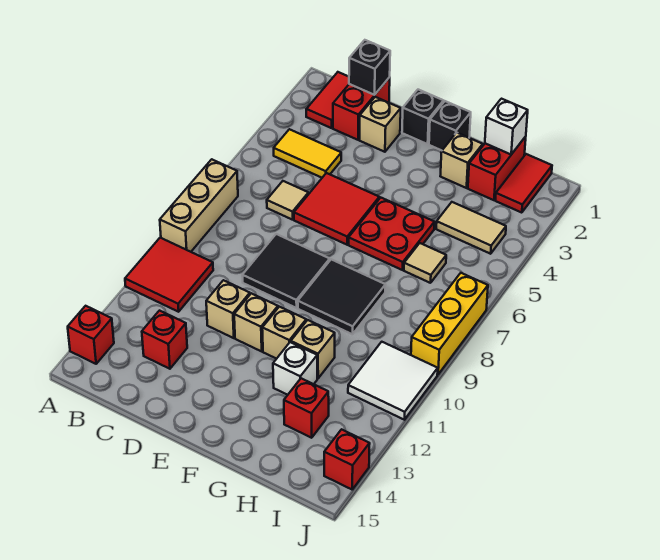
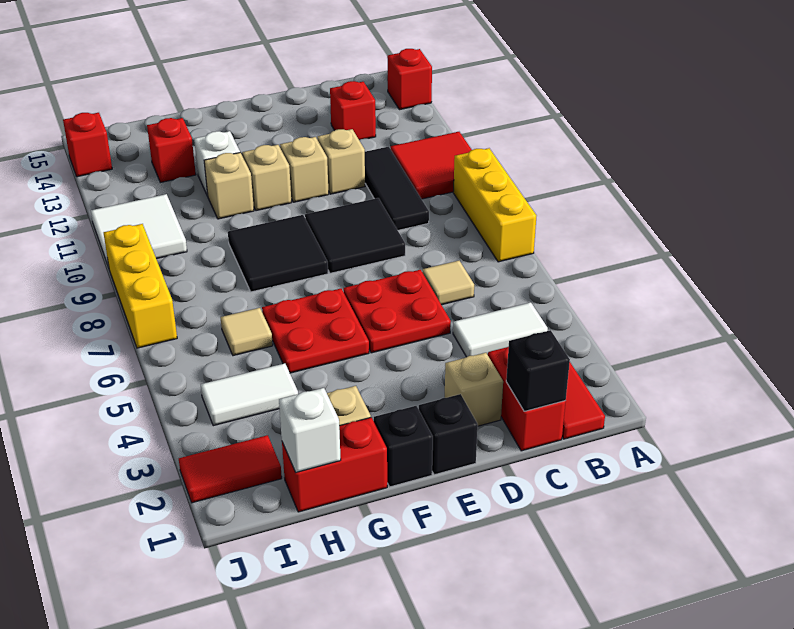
tan 1x3 brick [160,159,238,252] -> yellow 1x3 brick [453,148,536,262]
yellow 1x2 tile [274,129,341,178] -> white 1x2 tile [453,302,548,357]
none -> black 1x3 tile [365,147,429,230]
red 2x2 tile [294,173,379,245] -> red 2x2 plate [343,270,451,353]
red 1x2 brick [468,137,526,200] -> red 1x2 brick turned to [282,417,387,512]
tan 1x2 tile [436,202,506,254] -> white 1x2 tile [201,363,298,426]
red 1x2 tile [495,154,552,213] -> red 1x2 tile turned to [179,435,282,503]

